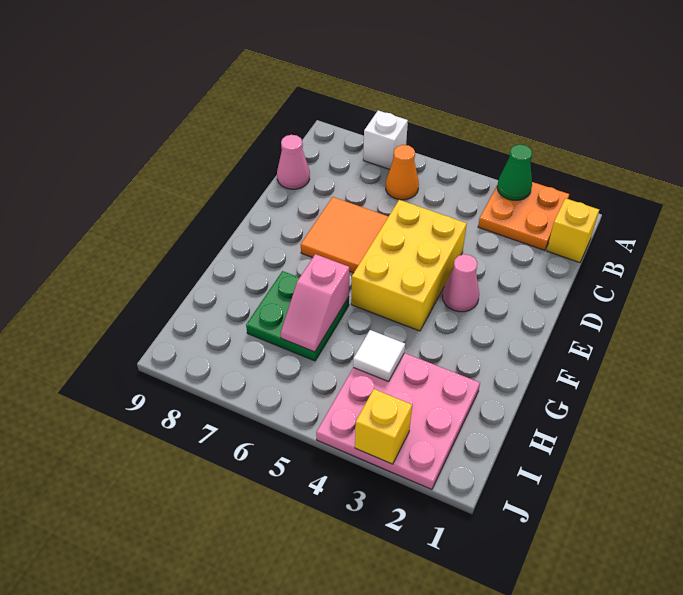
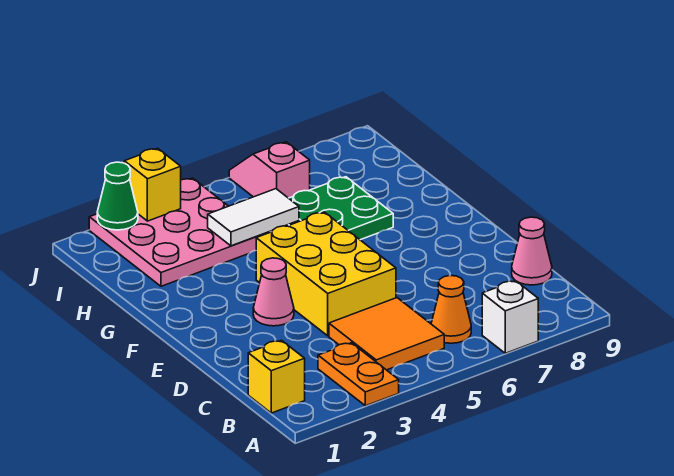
orange 2x2 plate [478,182,569,250] -> orange 1x2 plate [318,343,399,406]
green 1x1 cone [497,144,532,200] -> green 1x1 cone moved to [97,162,138,230]
orange 2x2 tile [301,197,389,273] -> orange 2x2 tile moved to [329,298,444,370]
pink 1x2 slope [281,254,349,352] -> pink 1x2 slope moved to [229,142,310,198]
white 1x1 tile [353,330,405,382] -> white 1x2 tile [208,189,299,246]

